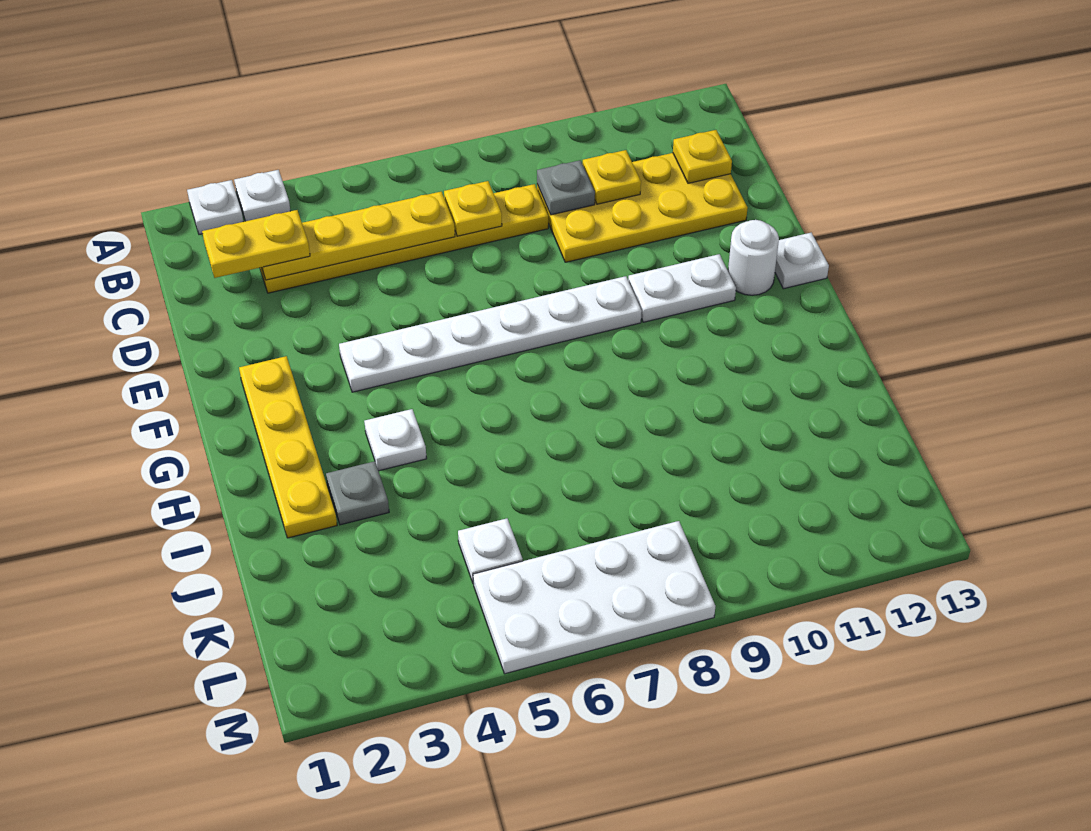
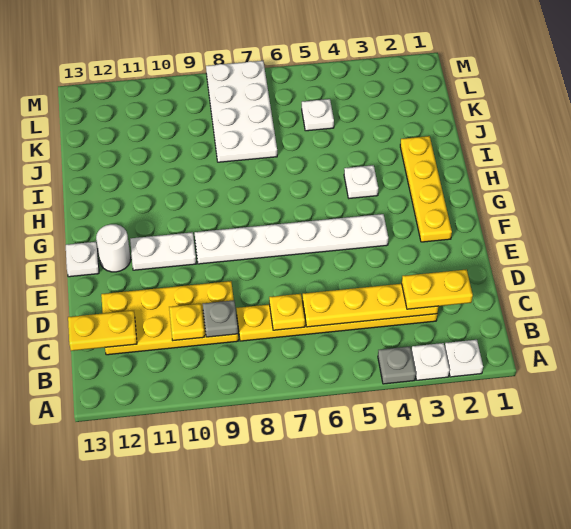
yellow 1x1 plate [673,130,732,183] -> yellow 1x2 plate [68,310,137,351]
grey 1x1 plate [326,461,389,525] -> grey 1x1 plate moved to [378,347,416,384]
white 2x4 plate [473,521,715,674] -> white 2x4 plate turned to [206,61,277,162]

